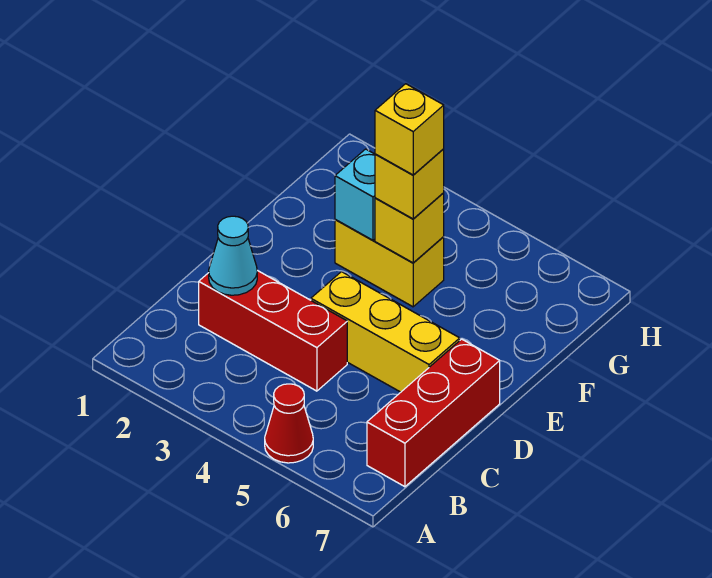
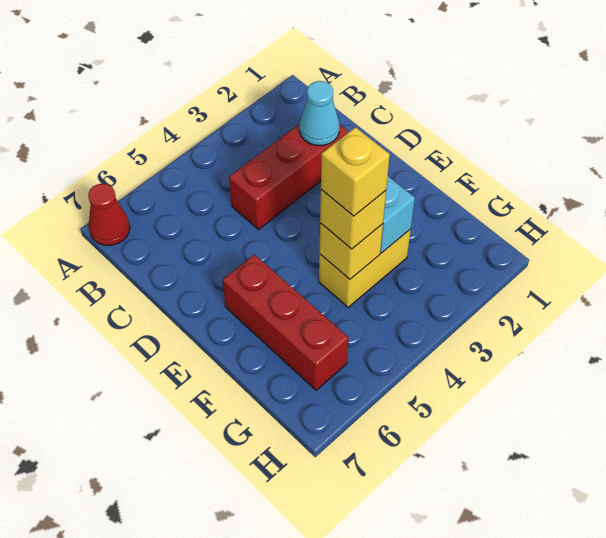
red 1x1 cone [265,384,313,463] -> red 1x1 cone moved to [88,184,130,245]
red 1x3 brick [367,339,500,487] -> red 1x3 brick moved to [223,254,348,390]
yellow 1x3 brick [311,272,460,392] -> none

